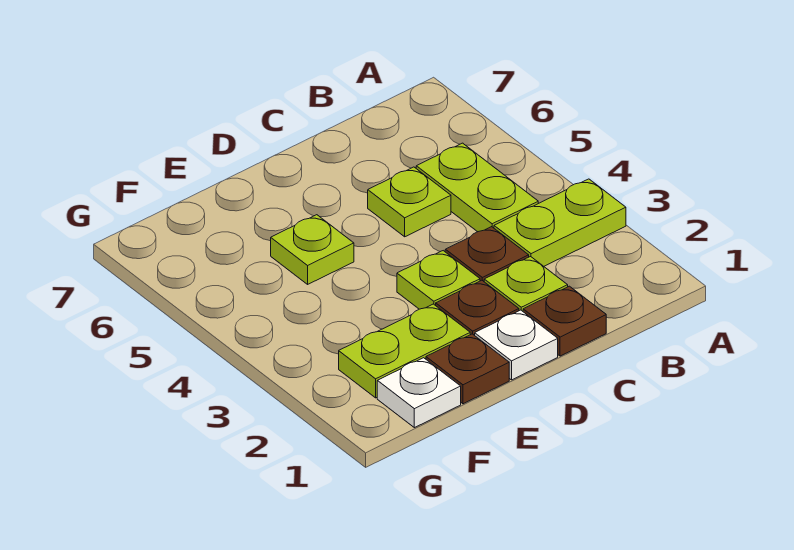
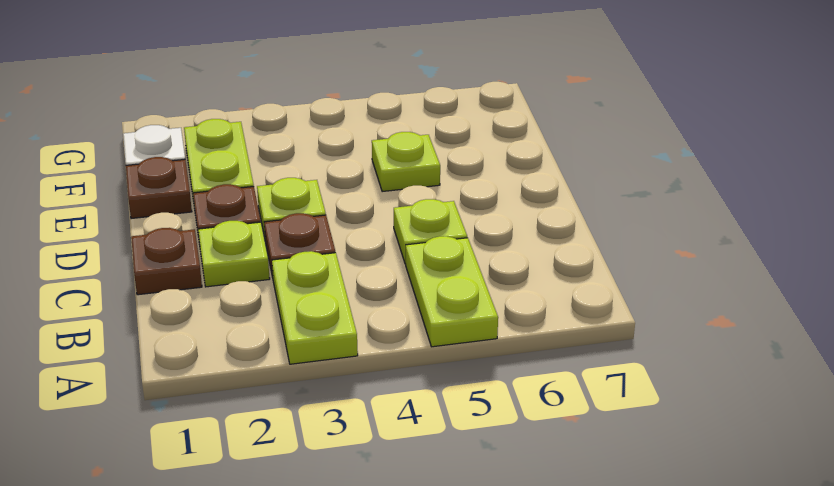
lime 1x2 plate [416,143,538,232] -> lime 1x2 plate turned to [406,236,498,347]
white 1x1 plate [475,310,558,380] -> none

